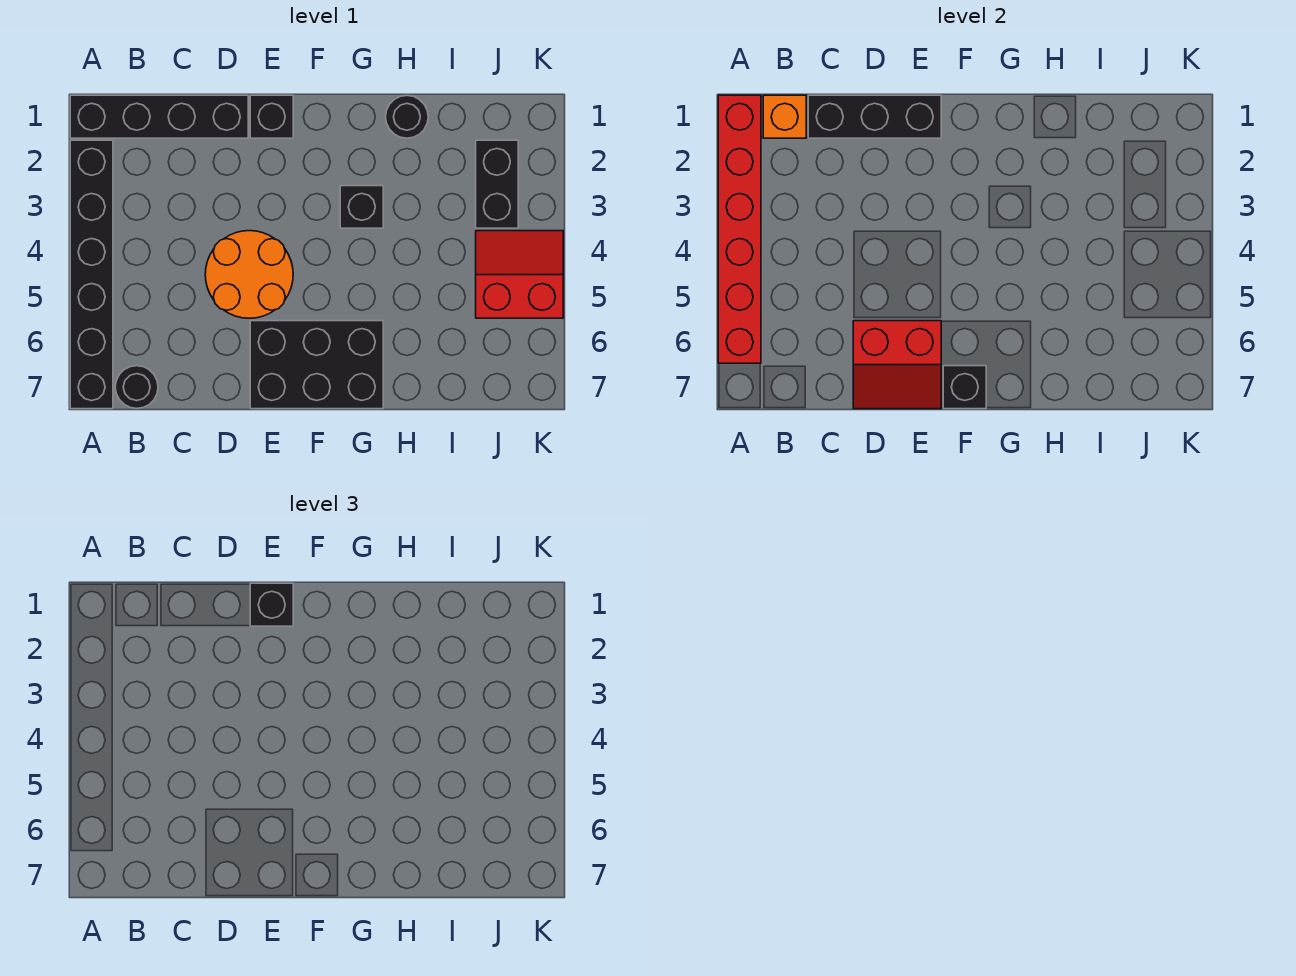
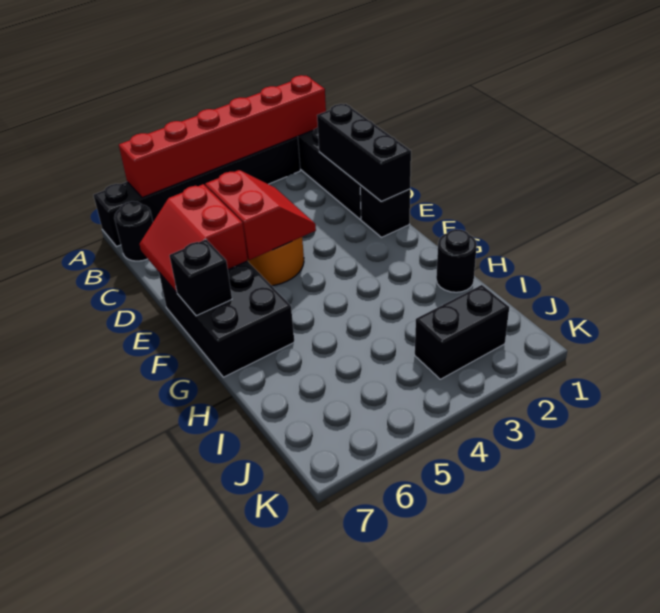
orange 1x1 brick [763,95,806,138] -> none
black 1x1 brick [250,583,293,626] -> none
black 1x1 brick [340,186,383,228] -> none
red 2x2 slope [476,231,563,318] -> red 2x2 slope moved to [205,170,316,260]

